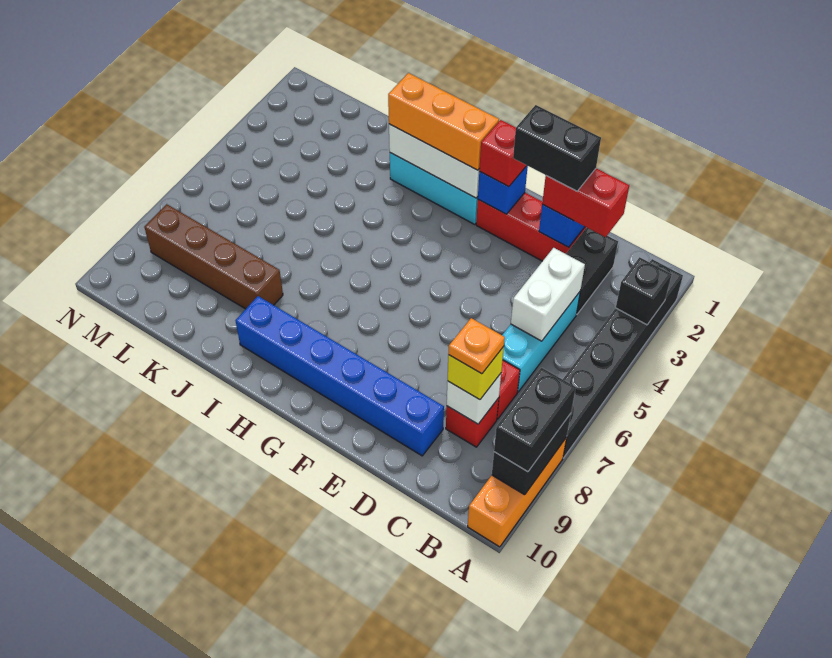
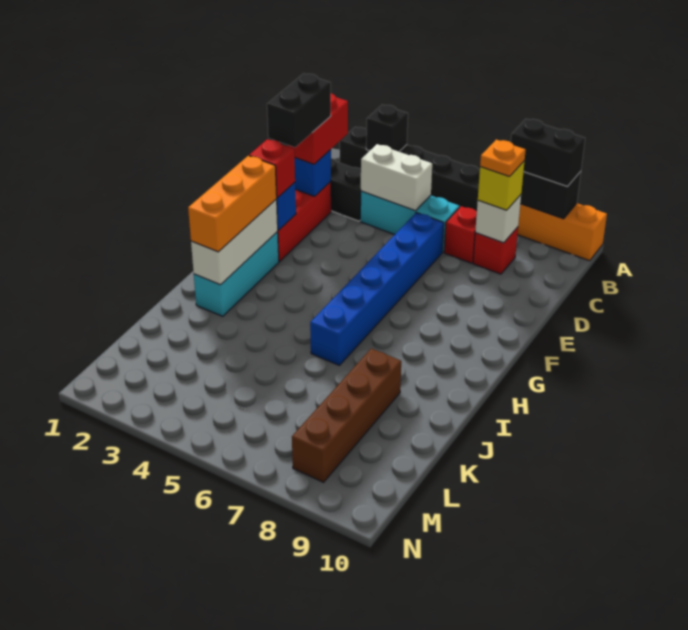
blue 1x6 brick [236,296,444,456] -> blue 1x6 brick moved to [310,213,444,365]

